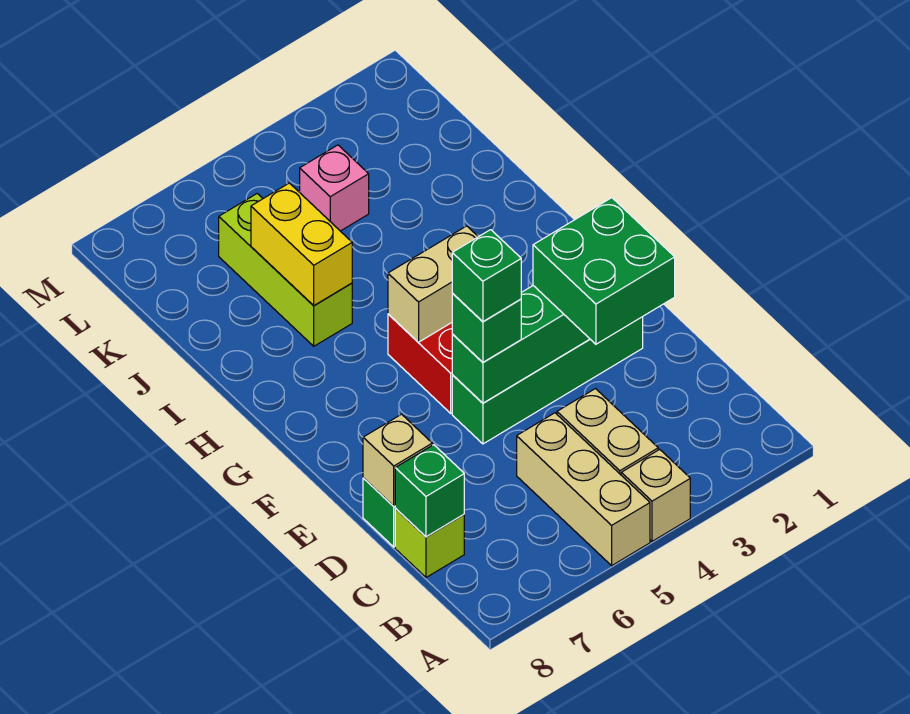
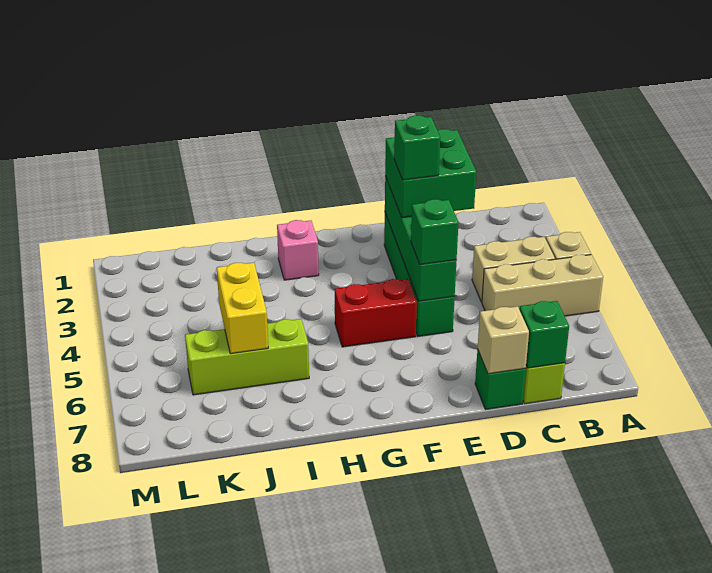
green 1x1 brick [452,230,521,321] -> green 1x1 brick moved to [394,115,440,180]
tan 1x2 brick [388,226,478,342] -> none
yellow 1x2 brick [251,183,352,306] -> yellow 1x2 brick turned to [217,263,268,354]
pink 1x1 brick [300,145,369,231] -> pink 1x1 brick moved to [277,220,319,280]

